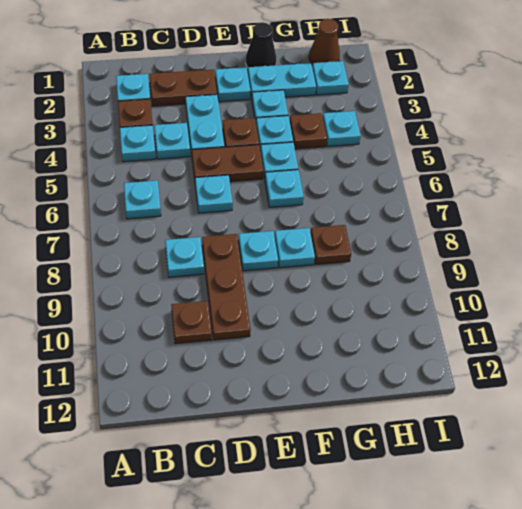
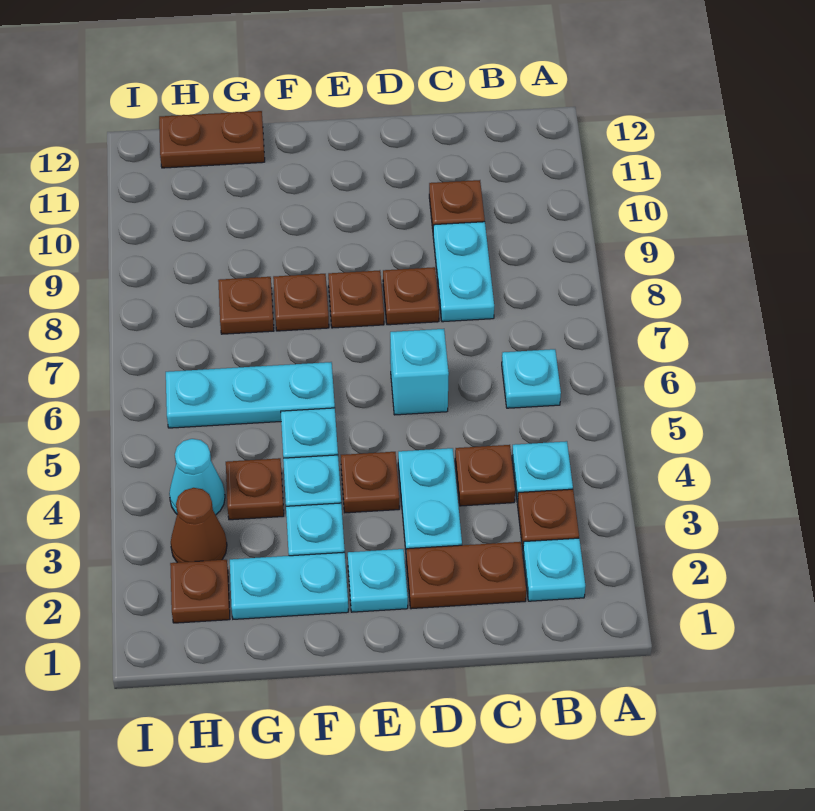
cyan 1x1 plate [154,123,190,159] -> brown 1x1 plate [455,445,515,506]
cyan 1x1 plate [165,237,204,277] -> cyan 1x2 plate [433,222,494,322]
brown 1x2 plate [192,145,264,182] -> brown 1x2 plate moved to [159,111,265,168]
cyan 1x1 plate [195,175,233,213] -> cyan 1x1 brick [390,329,449,415]
brown 1x3 plate [202,234,251,340] -> brown 1x1 plate [383,267,439,325]
cyan 1x1 plate [238,231,278,271] -> brown 1x1 plate [328,270,384,328]
black 1x1 cone [246,23,276,68] -> none
cyan 1x1 plate [265,170,304,207] -> cyan 1x3 plate [166,362,335,428]
cyan 1x1 plate [275,228,315,268] -> brown 1x1 plate [273,274,329,331]
brown 1x1 cone [309,19,340,65] -> brown 1x1 cone moved to [171,488,227,563]
cyan 1x1 plate [312,61,349,95] -> brown 1x1 plate [170,560,230,623]
cyan 1x1 plate [323,111,361,146] -> cyan 1x1 cone [169,439,225,515]

